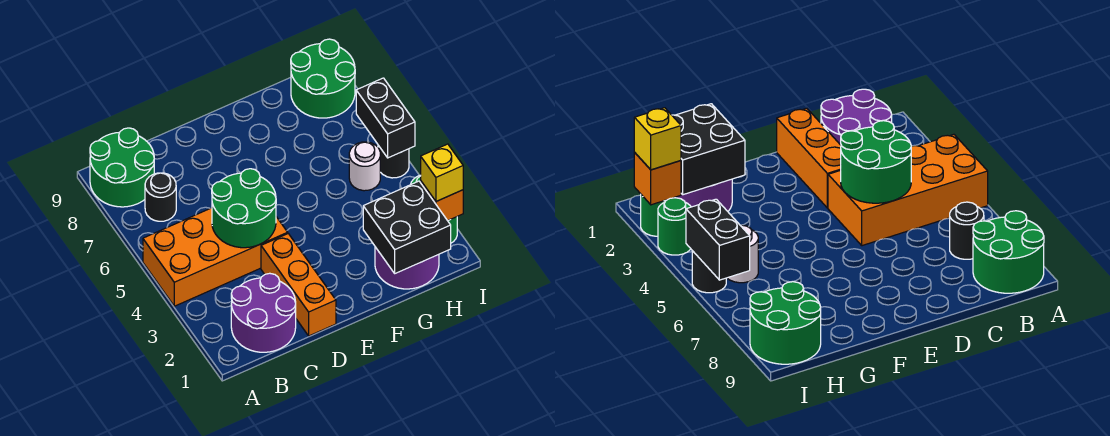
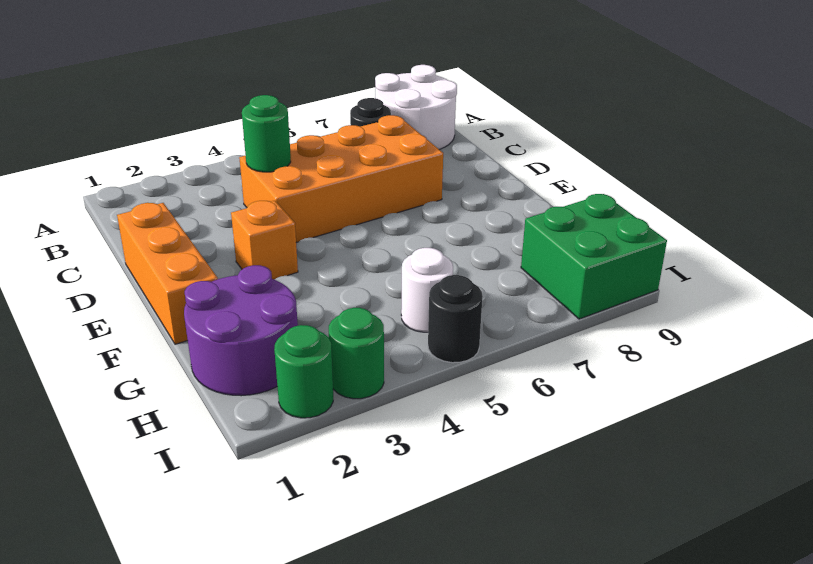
orange 2x4 brick [143,208,288,306] -> orange 2x4 brick turned to [239,115,443,242]
green 2x2 round brick [90,128,154,207] -> white 2x2 round brick [375,65,457,150]
purple 2x2 round brick [231,273,296,352] -> none
green 2x2 round brick [212,169,276,248] -> green 1x1 round brick [242,95,291,172]
orange 1x3 brick [261,234,336,336] -> orange 1x3 brick turned to [117,203,218,344]
black 2x2 brick [363,181,451,273] -> none
green 2x2 round brick [291,39,355,118] -> green 2x2 brick [521,194,667,319]
orange 1x1 brick [421,182,463,221] -> orange 1x1 brick moved to [231,201,298,280]
yellow 1x1 brick [421,144,463,201] -> none
black 1x2 brick [356,78,415,158] -> none

